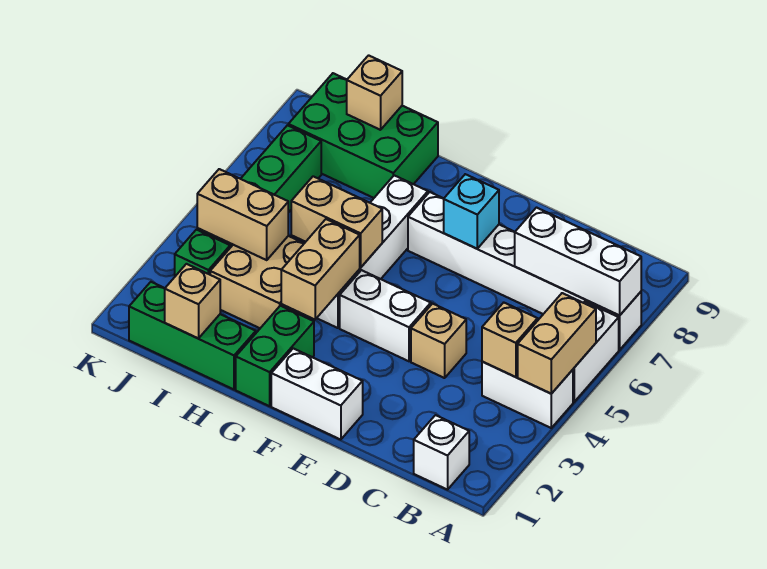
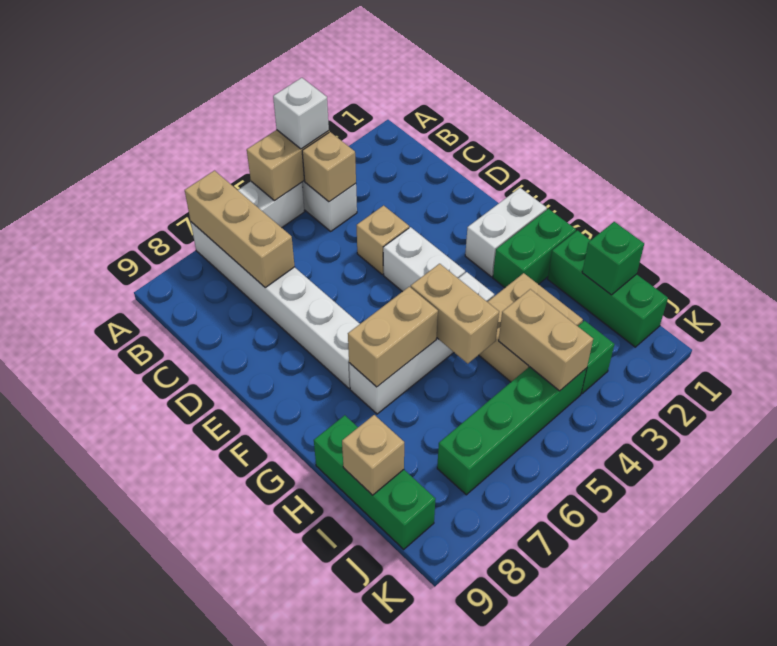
white 1x3 brick [515,208,641,316] -> tan 1x3 brick [185,171,295,287]
white 1x1 brick [414,415,469,490] -> white 1x1 brick moved to [273,78,329,149]
white 1x2 brick [271,348,363,440] -> white 1x2 brick turned to [465,188,547,277]
cyan 1x1 brick [444,174,499,249] -> none
tan 1x2 brick [281,219,360,319] -> tan 1x2 brick moved to [348,287,438,387]
green 2x3 brick [288,73,438,198] -> green 1x3 brick [314,415,435,549]
tan 1x1 brick [165,264,220,338] -> green 1x1 brick [582,222,644,295]

